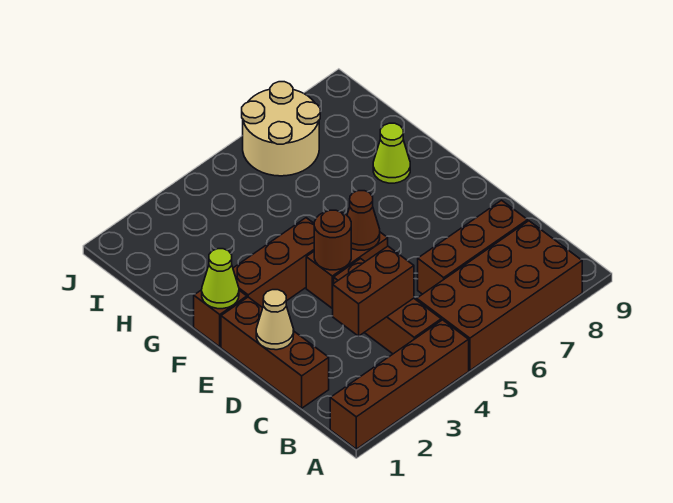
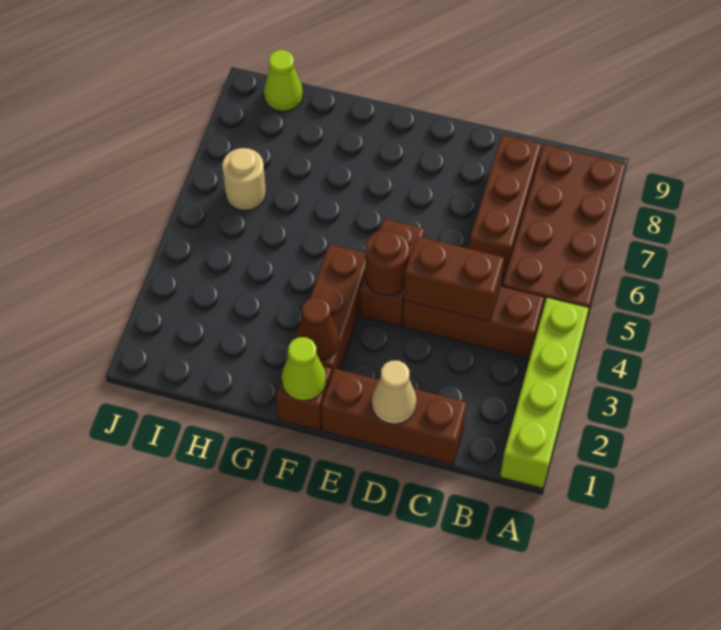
brown 1x4 brick [330,320,469,449] -> lime 1x4 brick [500,298,589,488]
brown 1x2 brick [333,246,414,336] -> brown 1x2 brick turned to [404,236,504,322]
brown 1x1 cone [347,191,380,250] -> brown 1x1 cone moved to [295,297,339,361]
lime 1x1 cone [373,123,410,183] -> lime 1x1 cone moved to [264,50,303,111]
tan 2x2 round brick [242,82,320,176] -> tan 1x1 round brick [222,148,266,211]

